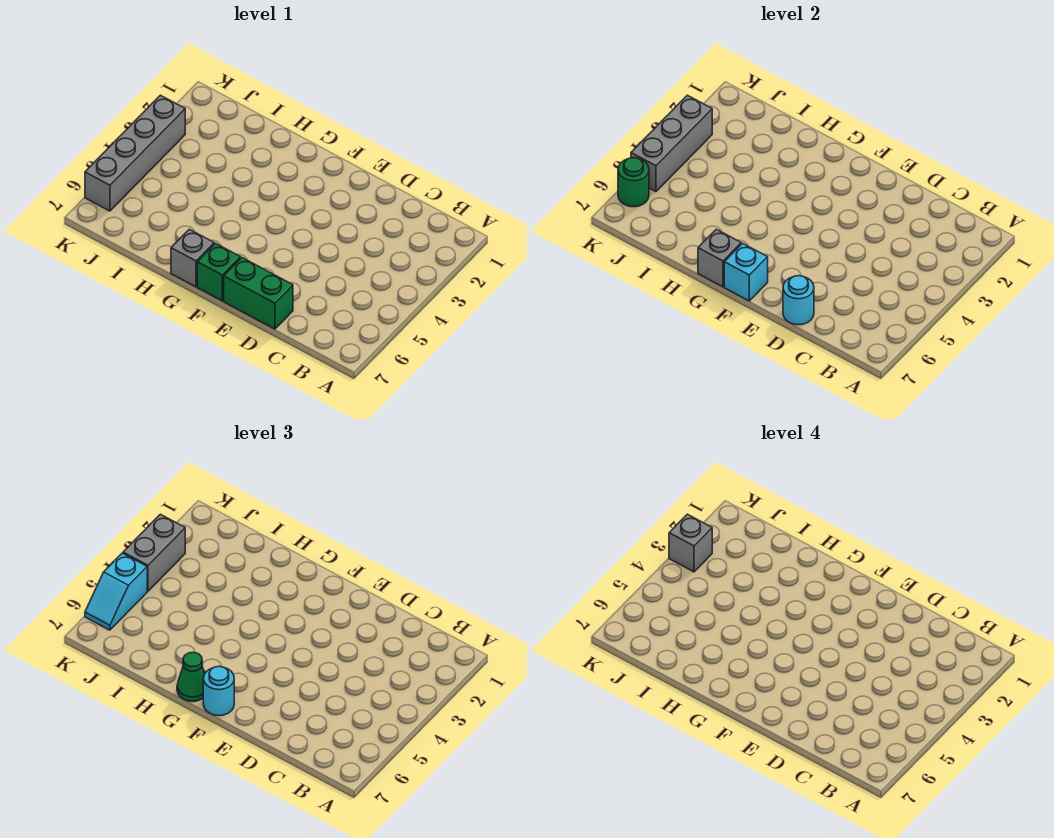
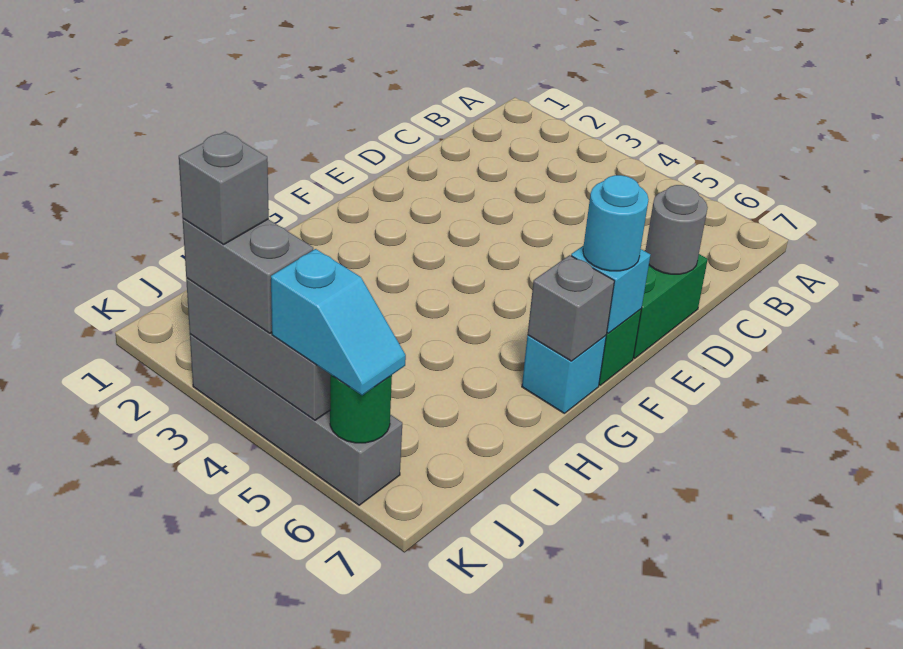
cyan 1x1 round brick [783,276,814,325] -> grey 1x1 round brick [645,185,708,274]
grey 1x1 brick [171,229,214,287] -> cyan 1x1 brick [522,335,606,413]
green 1x1 cone [177,652,205,702] -> none

